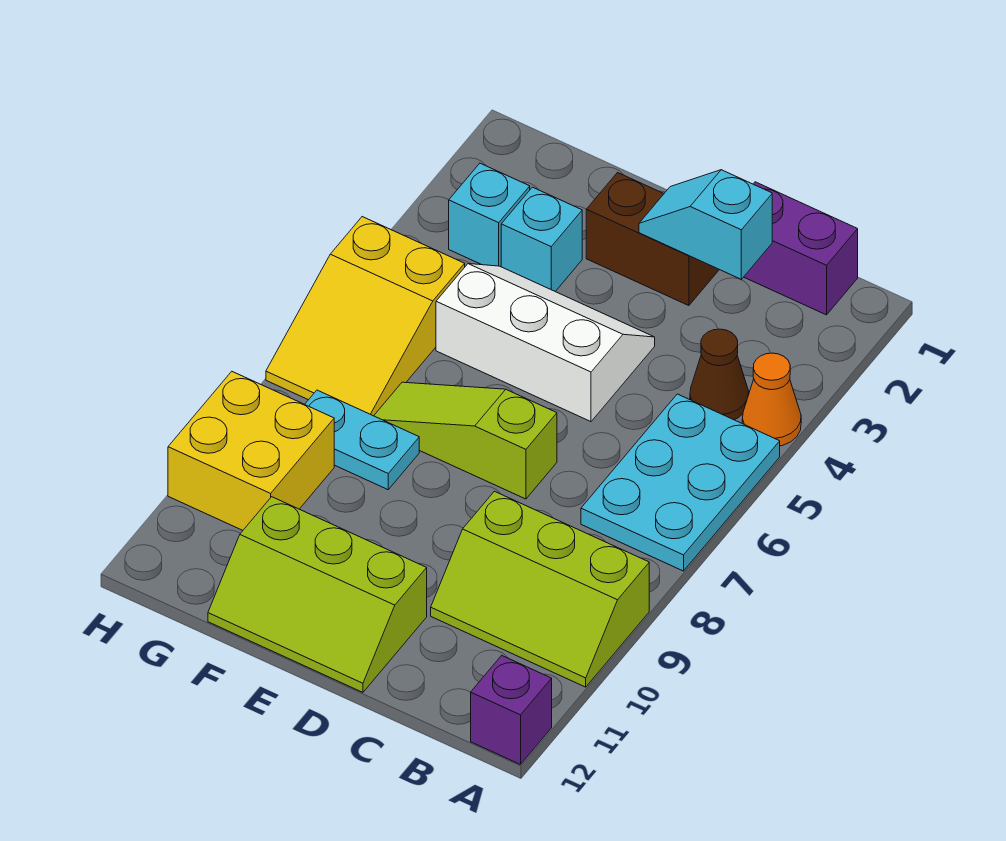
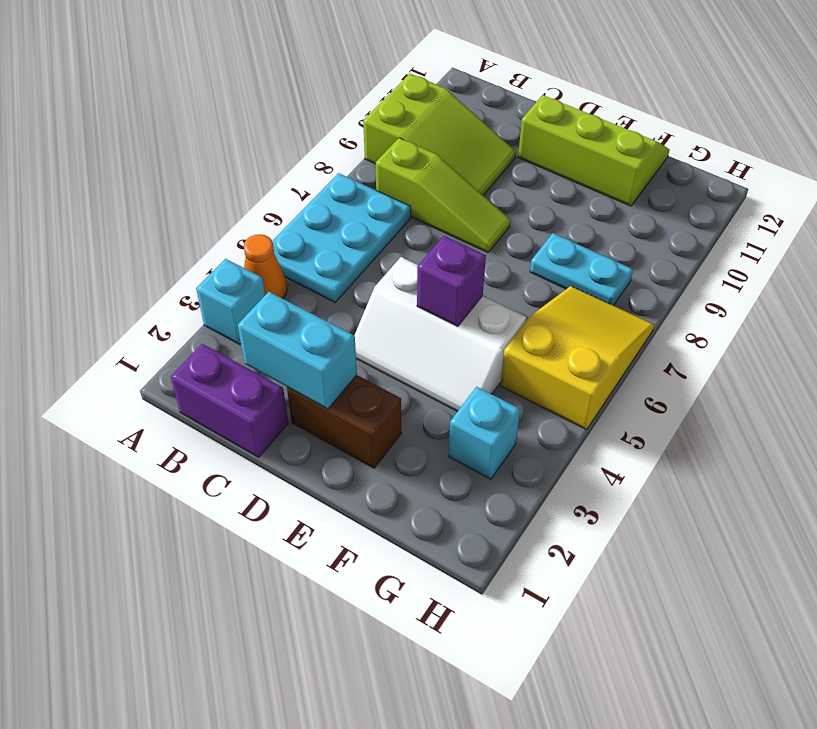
lime 2x3 slope [431,491,649,687] -> lime 2x3 slope turned to [363,74,516,195]
purple 1x1 brick [471,656,552,764] -> purple 1x1 brick moved to [417,236,486,326]
brown 1x1 cone [690,329,749,420] -> none
cyan 1x2 slope [639,170,772,279] -> cyan 1x2 brick [238,292,357,409]
lime 1x3 slope [374,382,557,499] -> lime 1x3 slope moved to [375,138,510,253]
cyan 1x1 brick [501,187,582,291] -> cyan 1x1 brick moved to [196,259,265,344]
yellow 2x2 brick [168,372,334,530] -> none

